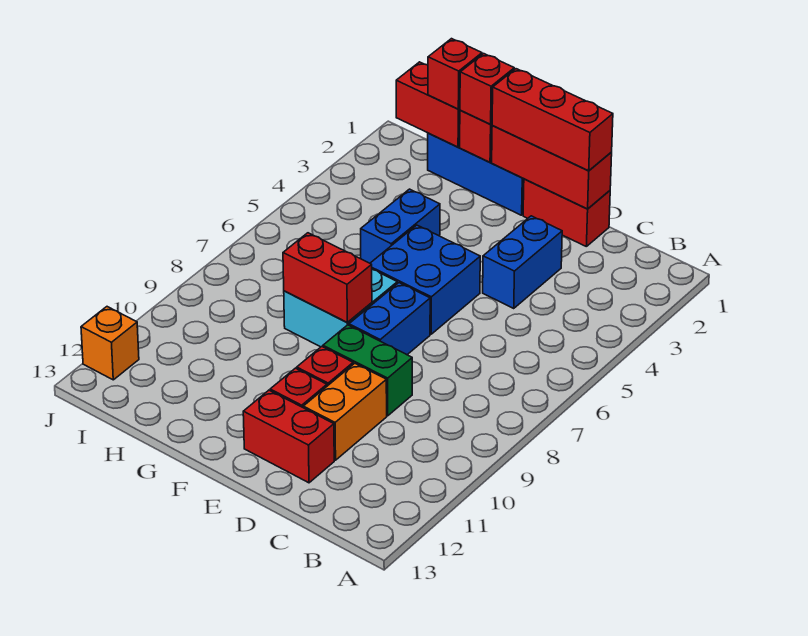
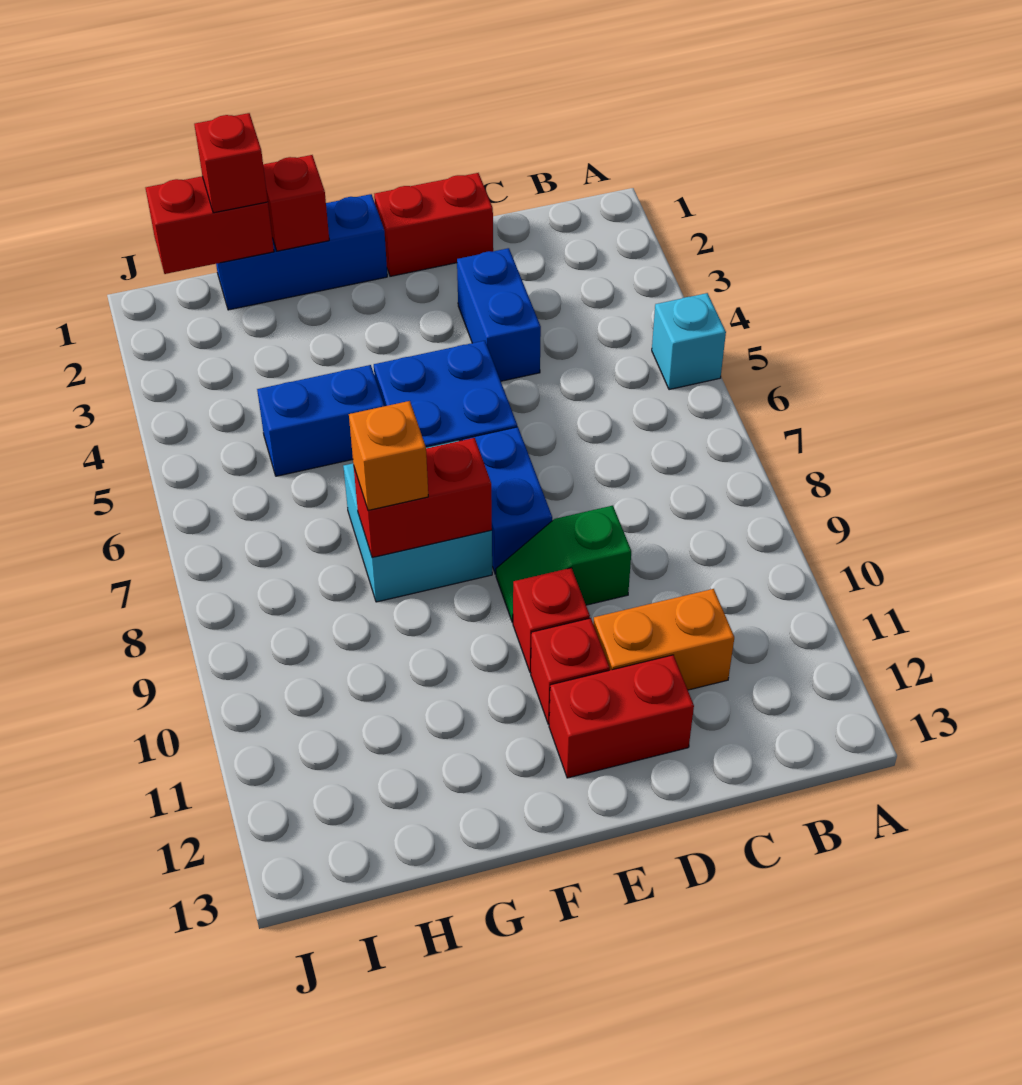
none -> cyan 1x1 brick [652,293,726,390]
red 1x3 brick [492,126,612,209] -> none
red 1x3 brick [492,69,613,171] -> none
green 1x2 brick [323,325,412,416] -> green 1x2 slope [496,506,631,623]
orange 1x2 brick [303,363,387,460] -> orange 1x2 brick turned to [593,589,734,690]
red 1x1 brick [460,54,514,124] -> none
blue 1x2 brick [361,189,440,263] -> blue 1x2 brick turned to [257,365,384,476]
orange 1x1 brick [81,307,139,380] -> orange 1x1 brick moved to [349,401,428,510]

